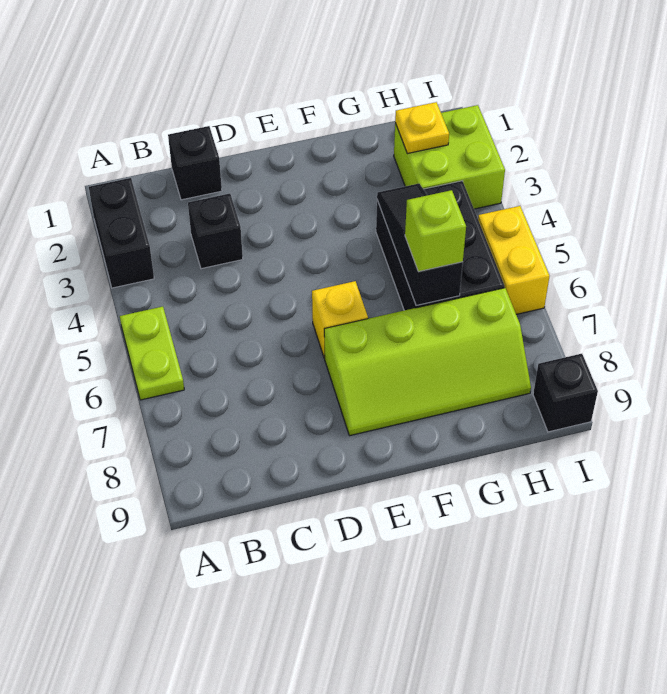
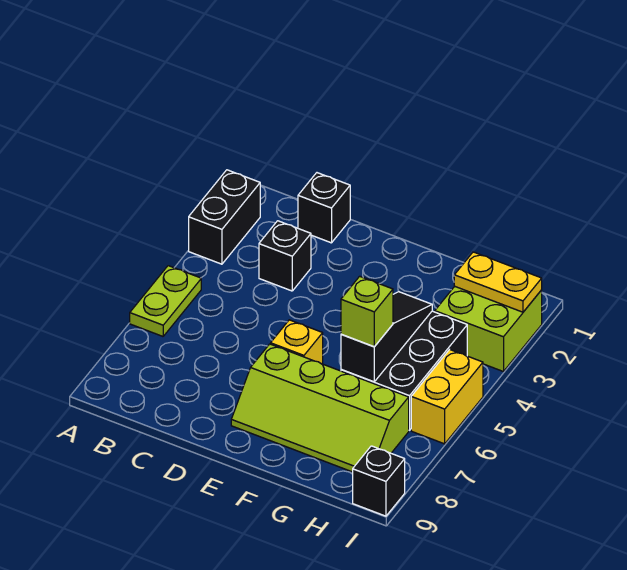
yellow 1x1 plate [395,102,449,154] -> yellow 1x2 plate [454,252,542,312]

